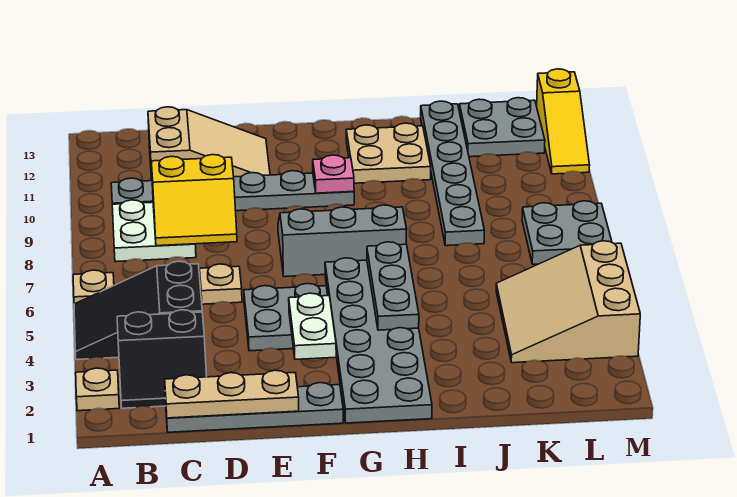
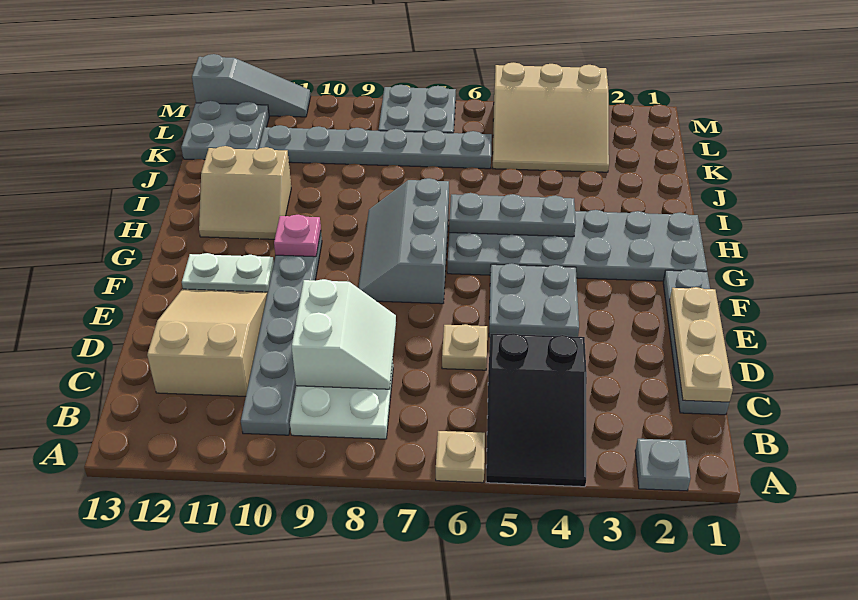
tan 1x1 plate [76,368,119,411] -> grey 1x1 plate [635,439,691,491]
black 2x2 slope [117,310,207,408] -> none
yellow 2x2 slope [151,155,237,246] -> white 2x2 slope [292,279,396,389]
white 1x2 plate [289,293,336,359] -> white 1x2 plate moved to [182,253,274,292]
tan 2x2 plate [346,123,431,183] -> tan 2x2 slope [199,146,291,239]
grey 1x6 plate [421,101,485,246] -> grey 1x6 plate moved to [259,125,492,169]
yellow 1x3 slope [537,69,590,174] -> grey 1x3 slope [192,54,311,117]

